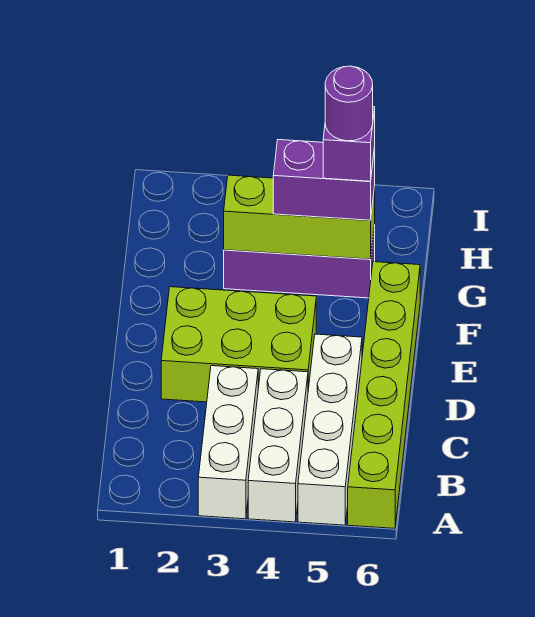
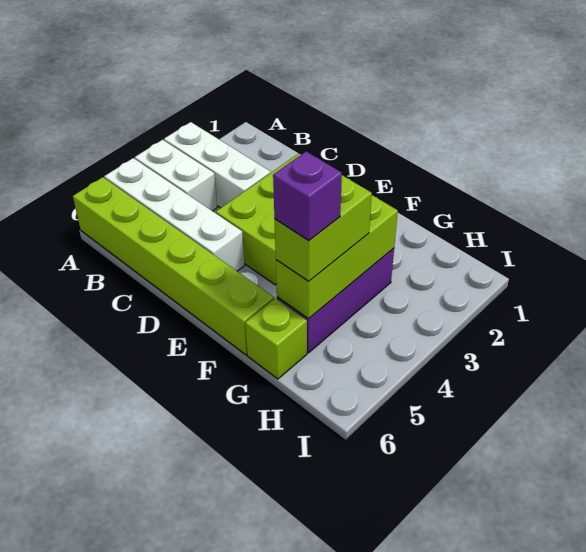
white 1x3 brick [248,369,308,522] -> white 1x2 brick [135,140,217,211]
purple 1x2 brick [273,140,375,220] -> lime 1x2 brick [274,175,372,281]
purple 1x1 round brick [325,66,373,141] -> none
none -> lime 1x1 brick [245,298,307,379]

